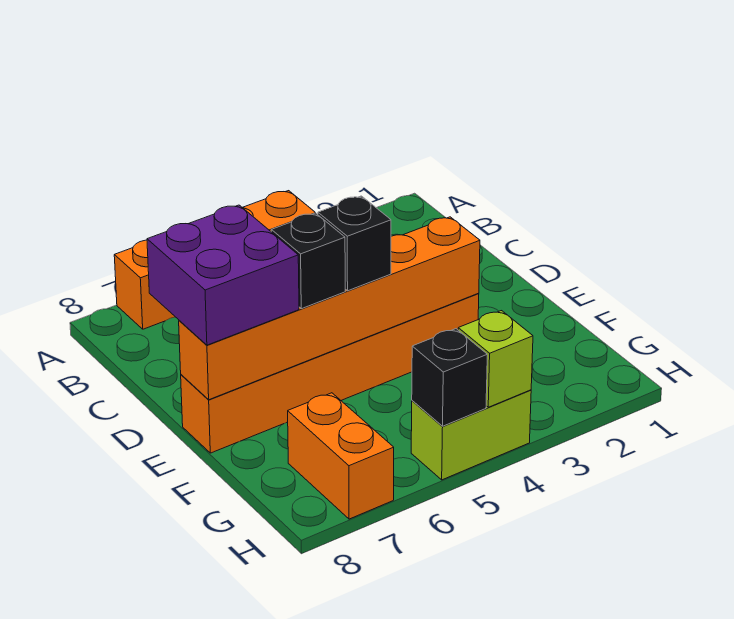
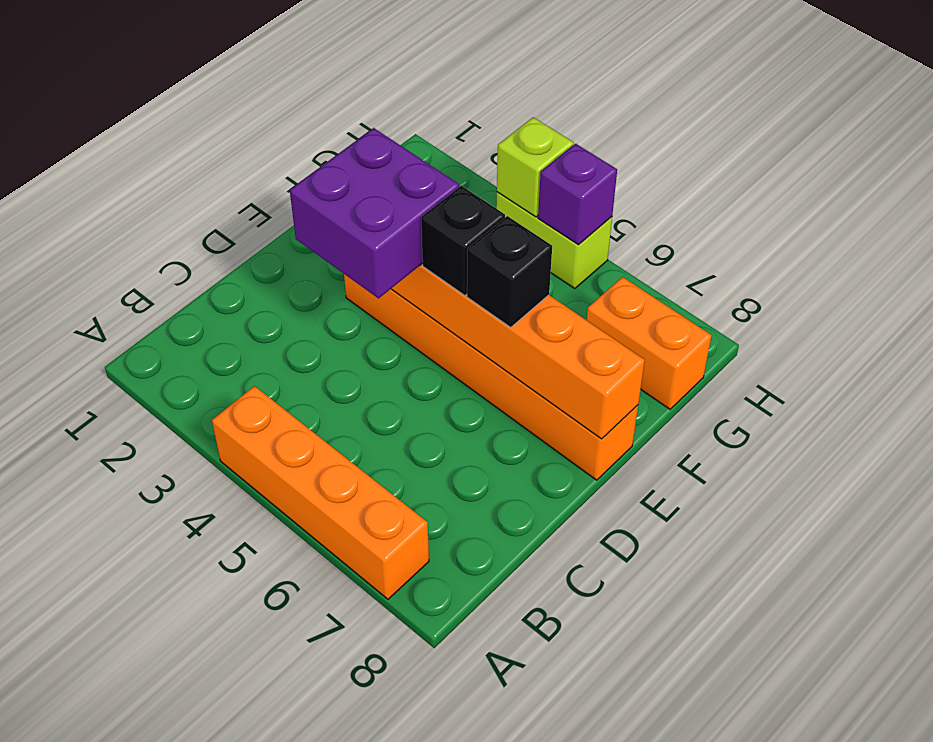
purple 2x2 brick [147,205,299,345] -> purple 2x2 brick moved to [290,128,459,298]
orange 1x2 brick [288,393,394,519] -> orange 1x2 brick turned to [587,277,712,409]
black 1x1 brick [412,329,487,426] -> purple 1x1 brick [538,144,617,245]

